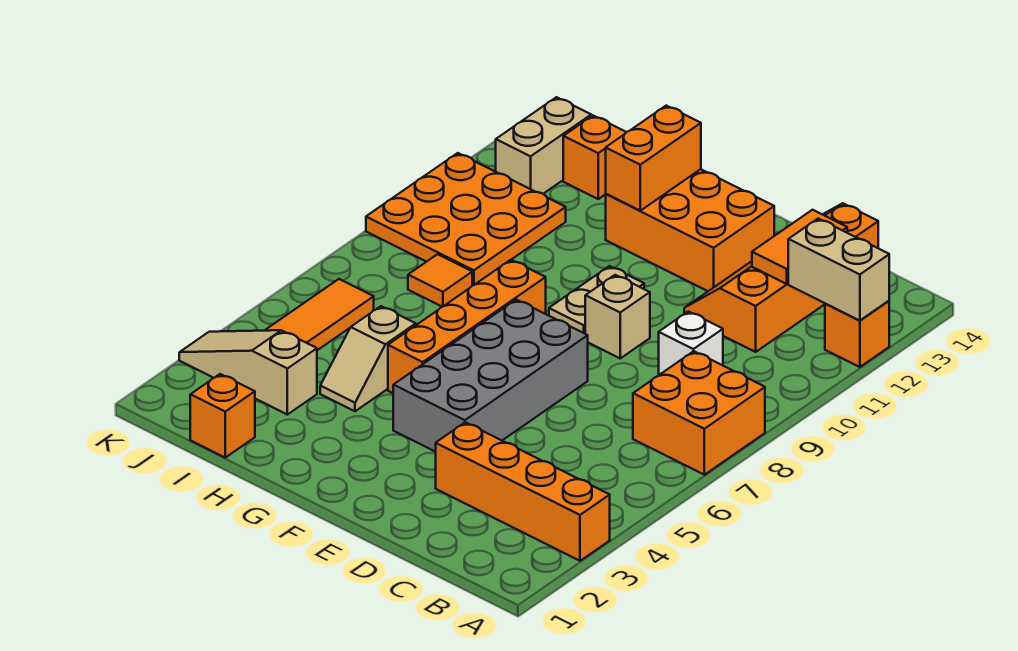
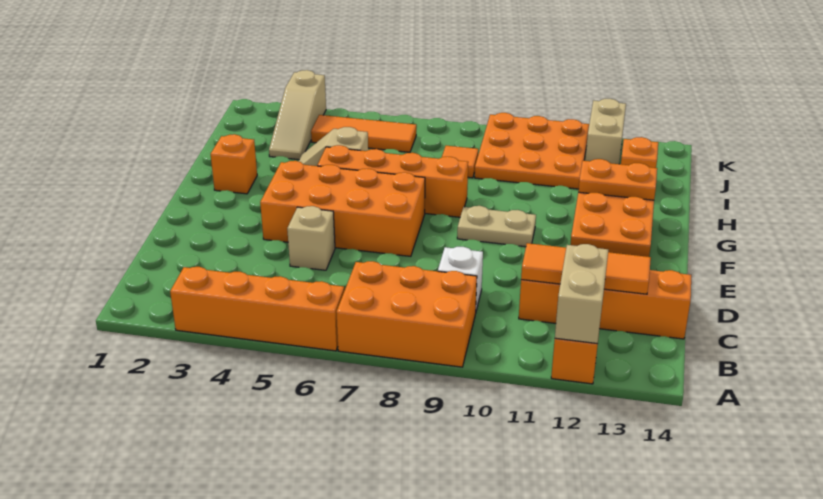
orange 1x4 brick [436,422,610,561] -> orange 1x4 brick turned to [170,267,344,351]
orange 2x2 brick [633,351,765,475] -> orange 2x3 brick [337,261,477,367]
orange 1x2 tile [752,210,847,284] -> orange 1x3 tile [521,243,651,294]
grey 2x4 brick [393,300,588,452] -> orange 2x4 brick [260,161,425,256]
tan 1x1 brick [585,275,650,358] -> tan 1x1 brick moved to [287,206,335,270]
orange 1x2 brick [606,106,701,211] -> orange 1x2 plate [578,159,657,200]
orange 1x1 brick [190,374,255,457] -> orange 1x1 brick moved to [211,134,257,194]
tan 1x3 slope [179,330,317,415] -> tan 1x3 slope turned to [269,70,326,160]
tan 1x2 brick [496,97,591,194] -> tan 1x2 brick turned to [585,99,626,164]

